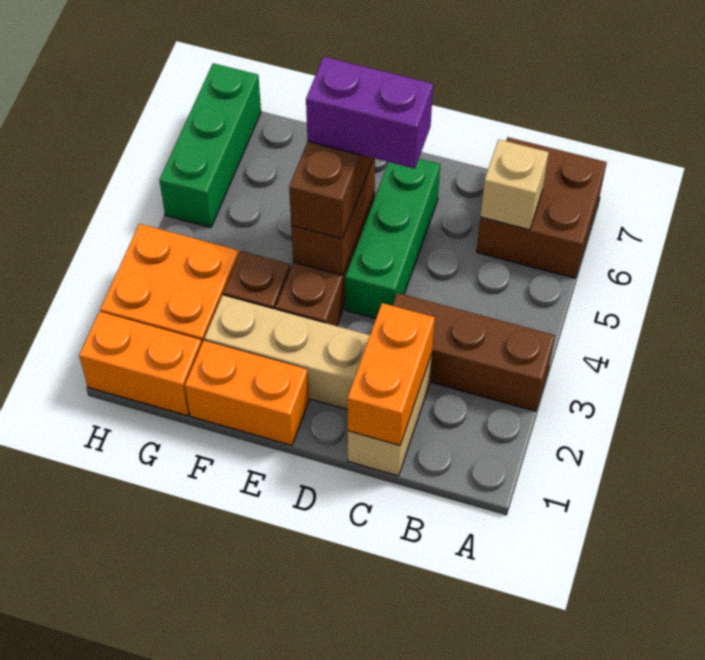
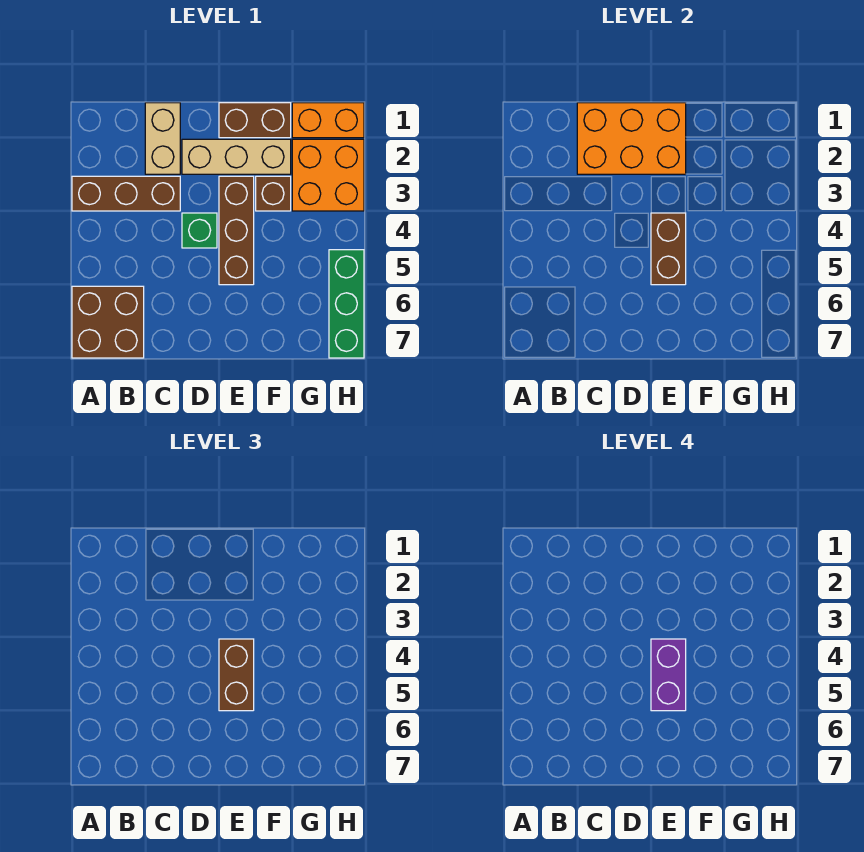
tan 1x1 brick [480,140,549,230] -> none
orange 1x2 brick [347,303,435,445] -> orange 2x3 brick [577,103,686,174]
green 1x3 brick [345,159,440,319] -> green 1x1 brick [182,213,217,248]
purple 1x2 brick [306,57,433,169] -> purple 1x2 brick turned to [651,639,686,711]
orange 1x2 brick [185,341,309,445] -> brown 1x2 brick [219,103,291,138]

